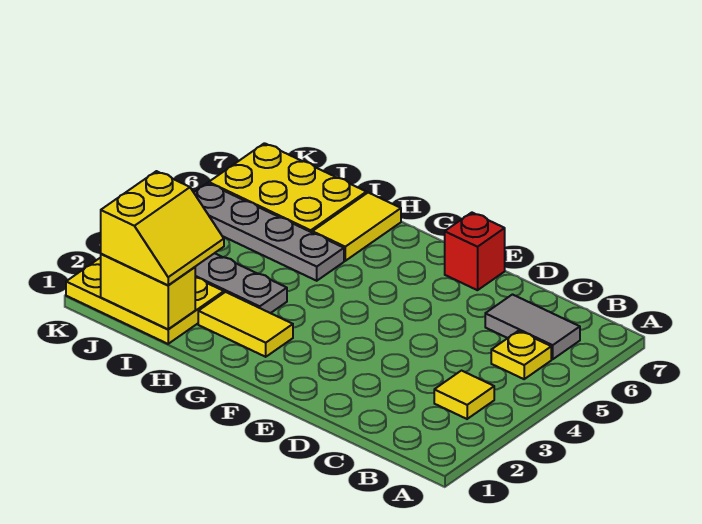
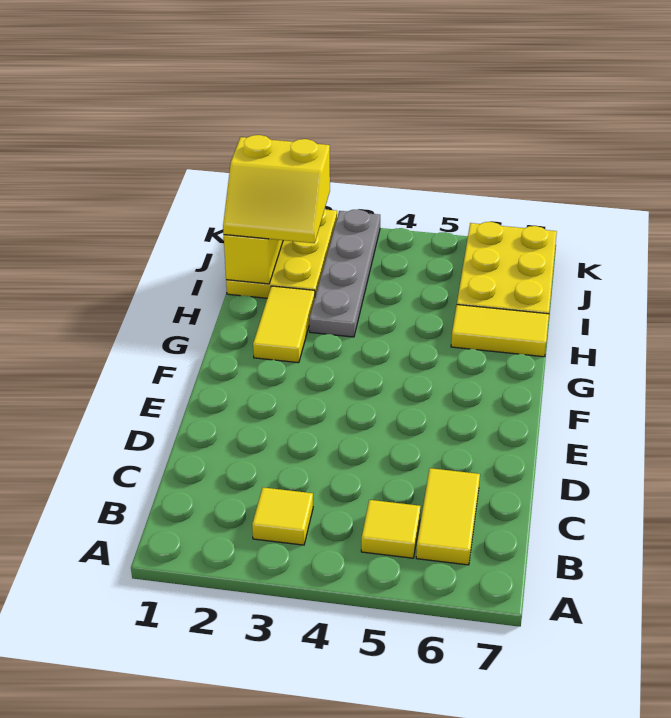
yellow 1x1 plate [491,331,551,379] -> yellow 1x1 tile [361,500,421,558]
grey 1x2 tile [485,295,580,359] -> yellow 1x2 tile [416,468,480,565]
red 1x1 brick [445,213,505,290] -> none
grey 1x4 plate [194,183,344,281] -> none

